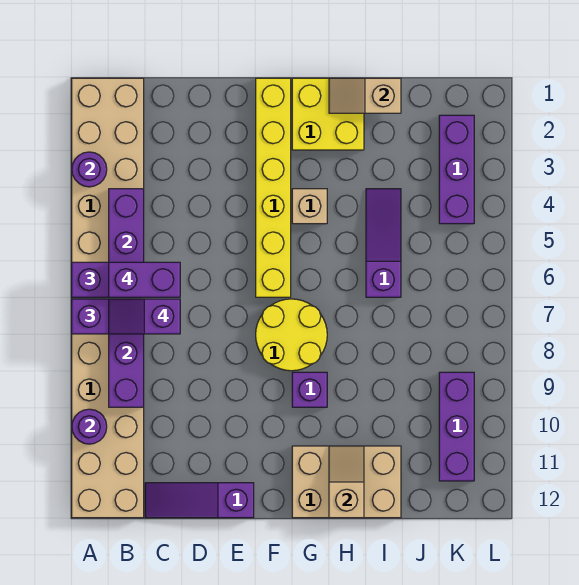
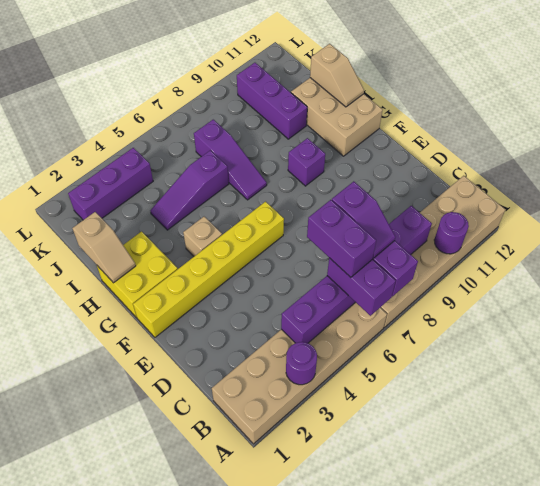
purple 1x3 slope [145,483,254,518] -> purple 1x3 slope moved to [194,120,267,200]
yellow 2x2 round brick [256,299,327,371] -> none
tan 1x2 slope [329,446,364,518] -> tan 1x2 slope turned to [310,44,364,107]
purple 1x3 brick [439,372,474,481] -> purple 1x3 brick turned to [237,63,307,139]

